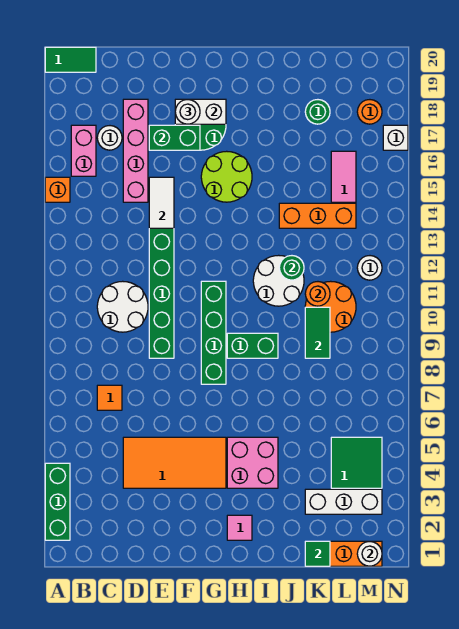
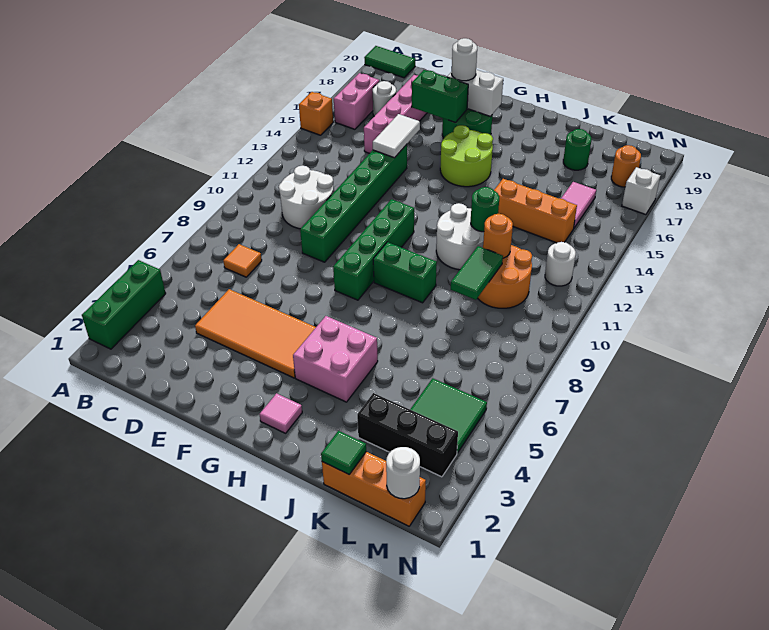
white 1x3 brick [305,489,382,514] -> black 1x3 brick [357,393,458,477]

